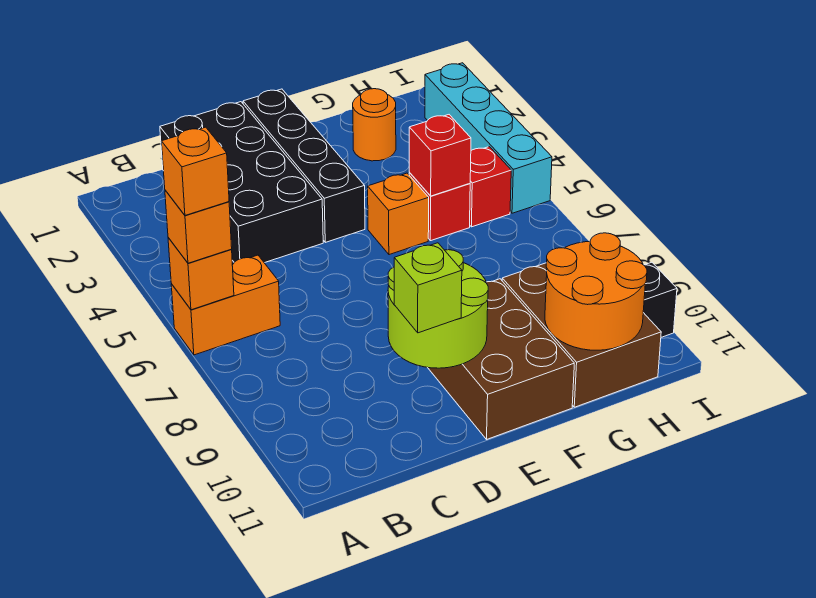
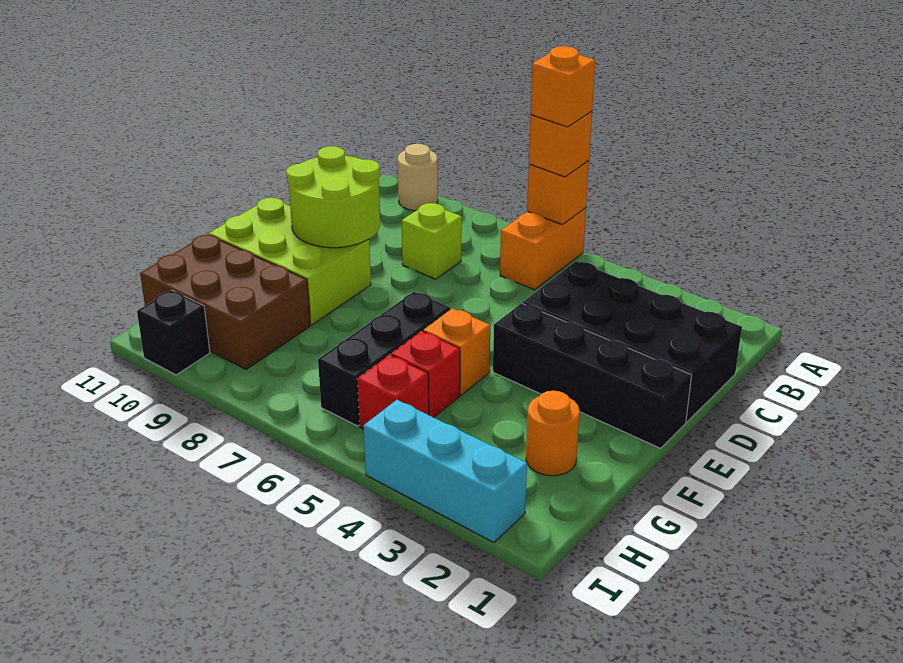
none -> tan 1x1 round brick [398,144,438,211]
lime 1x1 brick [394,243,462,333] -> lime 1x1 brick moved to [401,203,462,279]
brown 2x3 brick [427,279,574,439] -> lime 2x3 brick [209,198,371,325]
none -> black 1x3 brick [318,292,451,426]
red 1x1 brick [409,115,471,196] -> none
orange 2x2 round brick [545,233,647,350] -> none
cyan 1x4 brick [425,63,552,213] -> cyan 1x3 brick [364,400,527,542]

